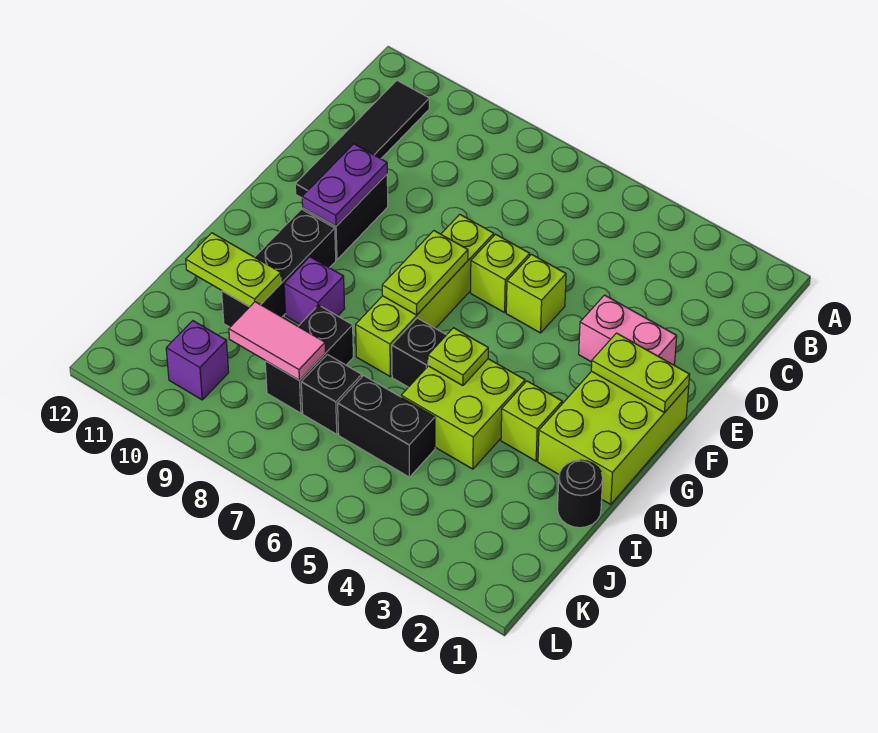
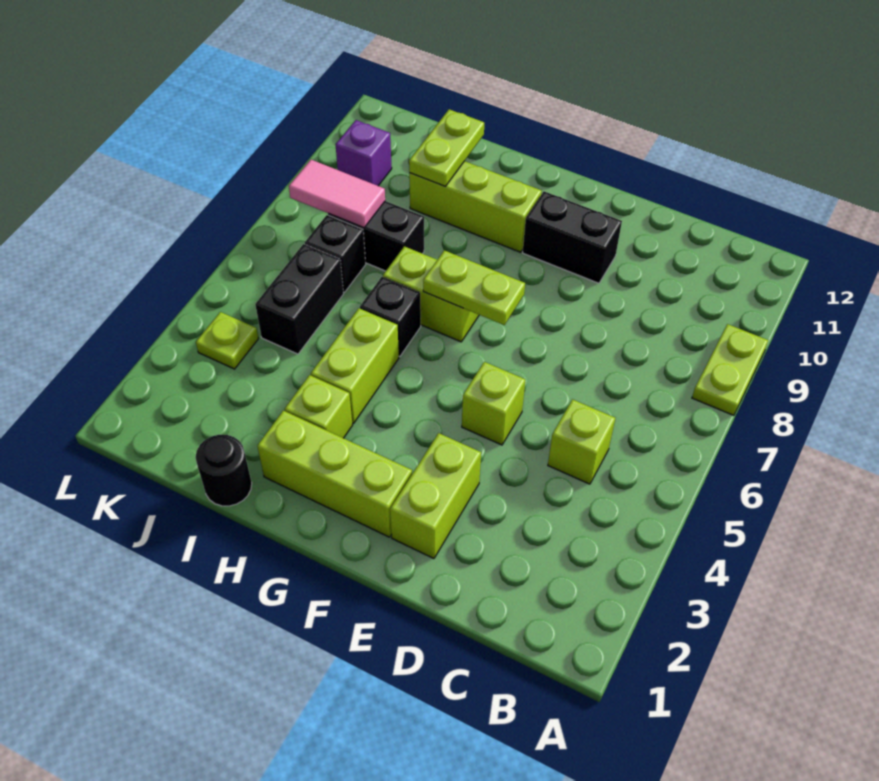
black 1x4 tile [295,81,429,198] -> none
pink 1x2 brick [579,295,677,365] -> lime 1x2 brick [390,433,481,559]
lime 1x1 brick [471,234,530,313] -> lime 1x1 brick moved to [548,399,615,484]
lime 1x4 brick [356,214,494,377] -> lime 1x2 brick [383,246,479,342]
purple 1x2 plate [302,144,387,226] -> none
lime 2x3 brick [538,371,689,504] -> lime 1x3 brick [257,411,412,537]
lime 1x2 plate [591,333,690,413] -> lime 1x2 plate moved to [692,324,768,415]
black 1x3 brick [222,209,336,327] -> lime 1x3 brick [409,161,542,252]
lime 2x2 brick [401,359,525,469] -> lime 1x2 brick [311,308,399,423]
lime 1x1 plate [428,328,488,386] -> lime 1x1 plate moved to [196,312,258,369]
purple 1x1 brick [284,257,345,324] -> none
pink 1x2 tile [229,302,326,380] -> pink 1x2 tile turned to [289,160,385,228]

